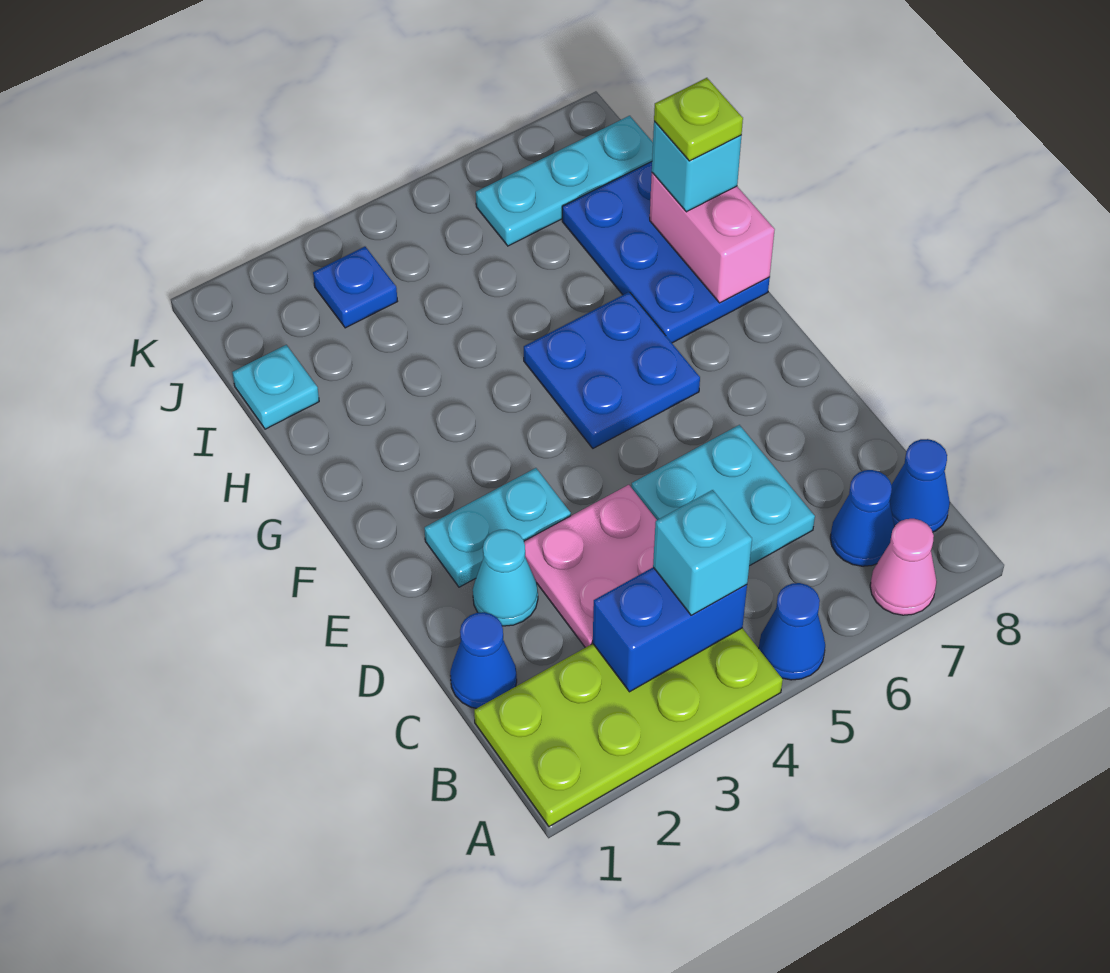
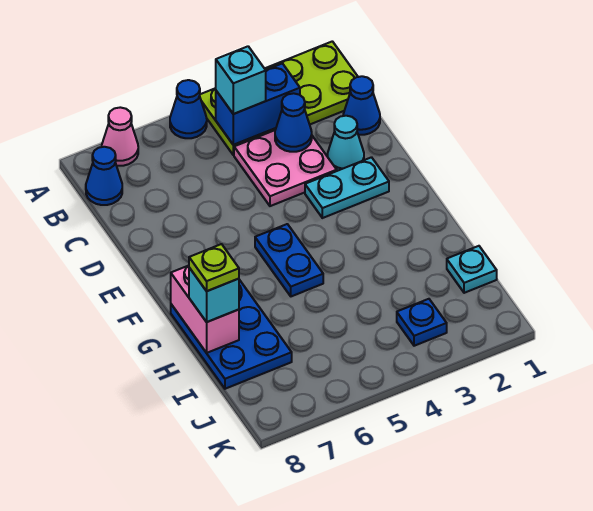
blue 1x1 cone [830,470,894,566] -> blue 1x1 cone moved to [275,93,312,152]
cyan 2x2 plate [631,425,815,566] -> none
blue 2x2 plate [524,292,700,448] -> blue 1x2 plate [255,224,323,296]
cyan 1x3 plate [476,116,653,246] -> none

